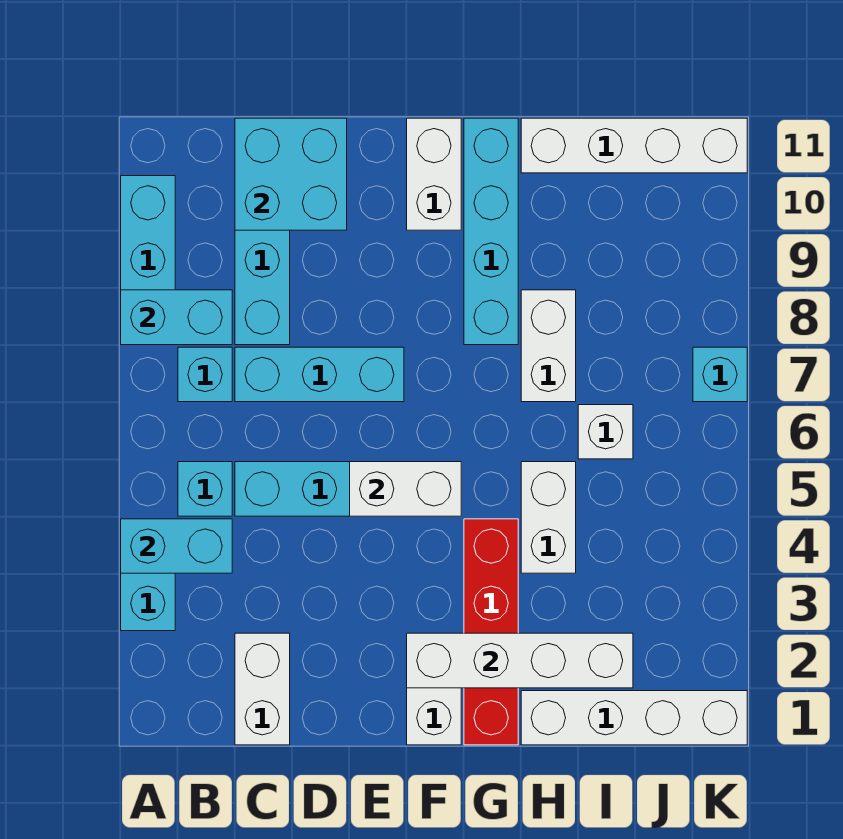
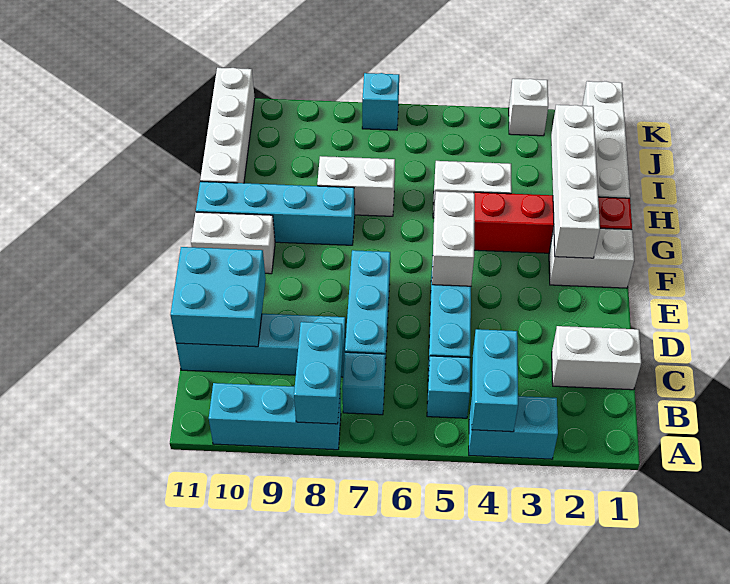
white 1x1 brick [578,405,633,459] -> white 1x1 brick moved to [509,79,548,136]

